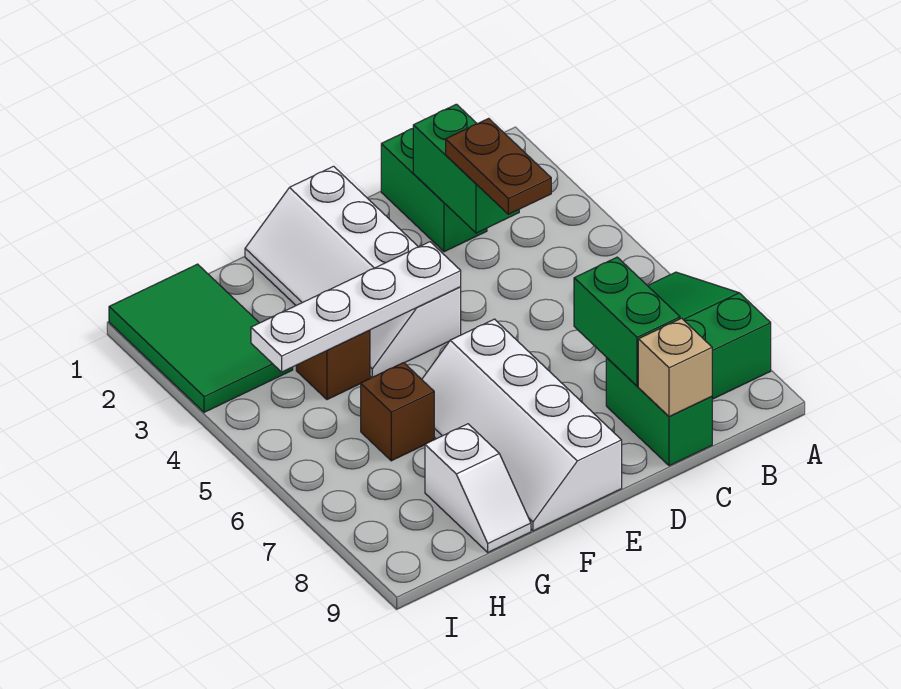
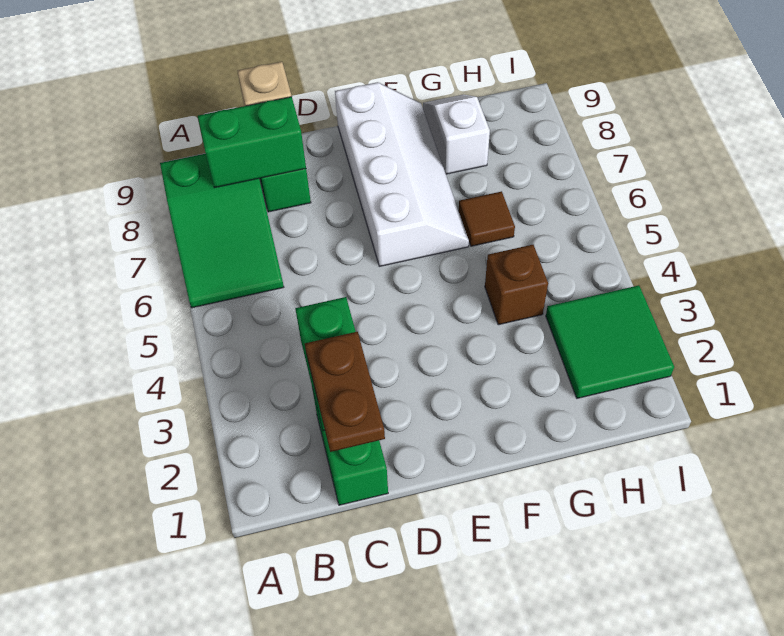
brown 1x2 plate [446,118,551,214] -> brown 1x2 plate moved to [305,332,385,452]
green 1x2 brick [574,257,680,386] -> green 1x2 brick turned to [198,97,306,188]
white 2x4 slope [245,166,461,377] -> none
white 1x4 plate [251,242,461,372] -> none
brown 1x1 brick [361,363,434,461] -> brown 1x1 tile [459,191,515,246]
green 2x3 tile [109,264,293,412] -> green 2x2 tile [546,285,674,398]

